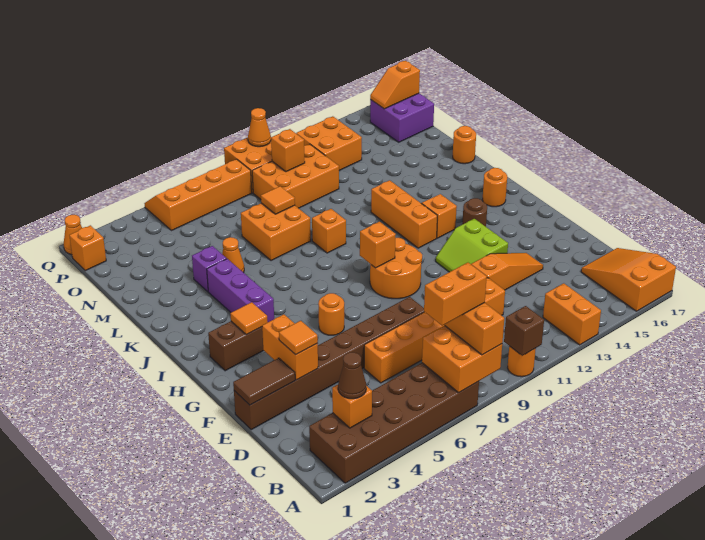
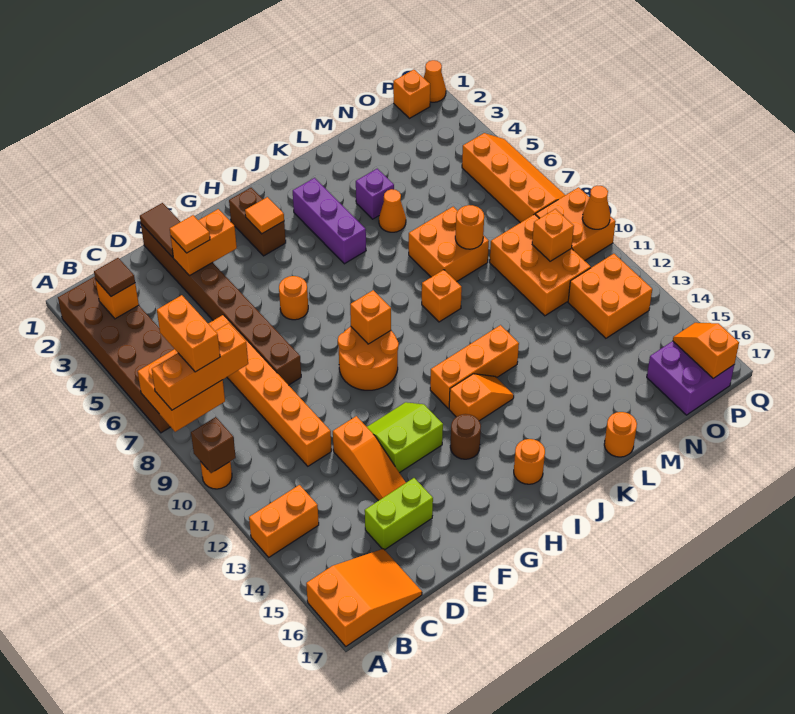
brown 1x1 cone [338,352,366,399] -> brown 1x1 tile [94,258,135,296]
none -> lime 1x2 brick [365,478,433,550]
purple 1x3 brick [207,259,274,322] -> purple 1x3 brick turned to [293,178,366,264]
orange 1x1 tile [261,186,295,214] -> orange 1x1 round brick [455,205,484,249]

